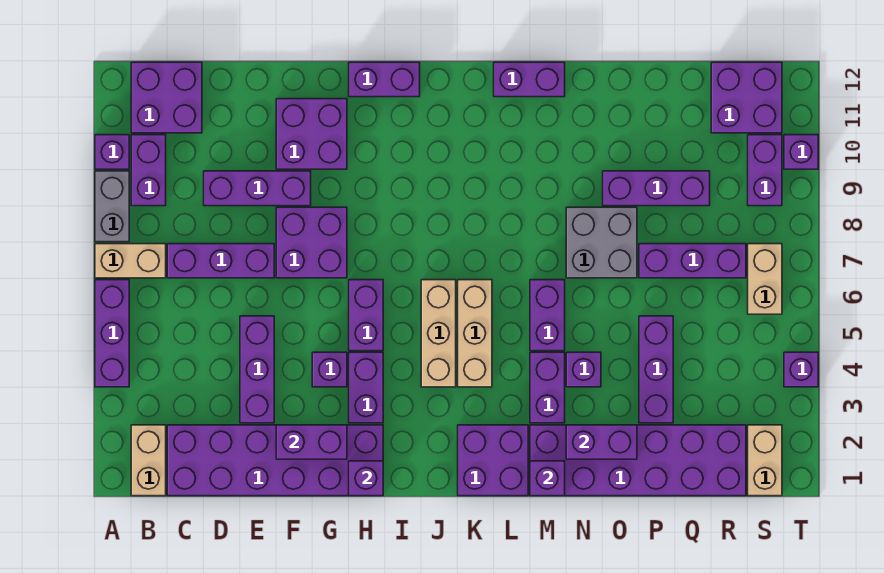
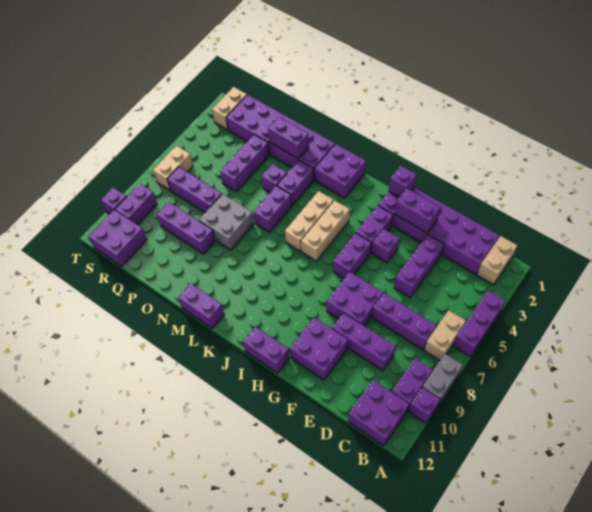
tan 1x2 brick [95,244,166,278] -> tan 1x2 brick turned to [424,310,466,360]
purple 1x1 brick [530,461,565,496] -> none
purple 1x1 brick [784,352,818,387] -> none

